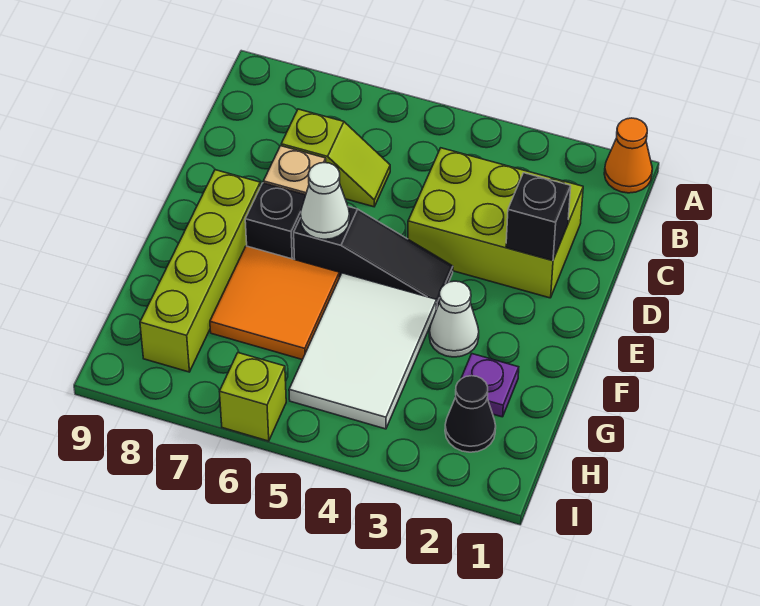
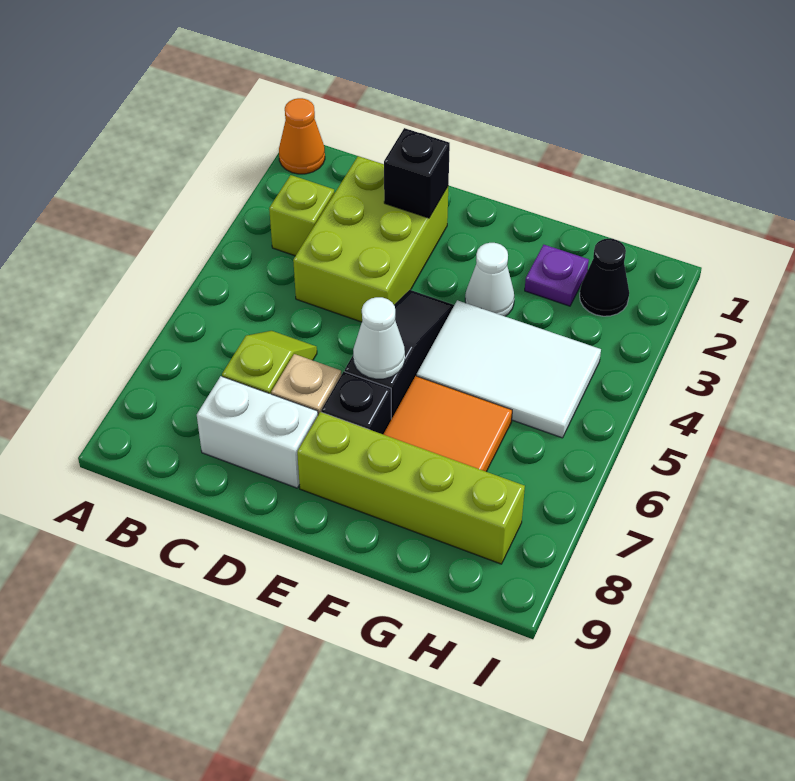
none -> white 1x2 brick [197,376,318,488]
lime 1x1 brick [219,353,286,441] -> lime 1x1 brick moved to [269,175,335,256]

